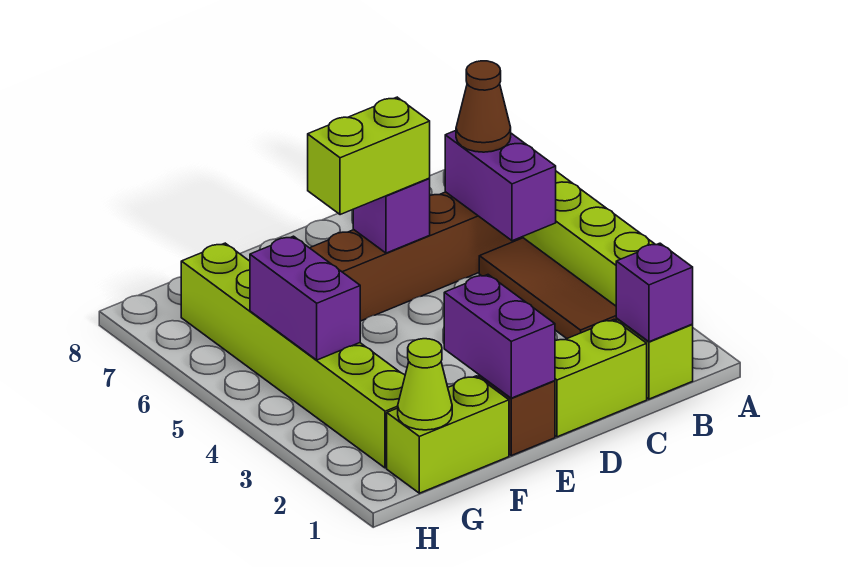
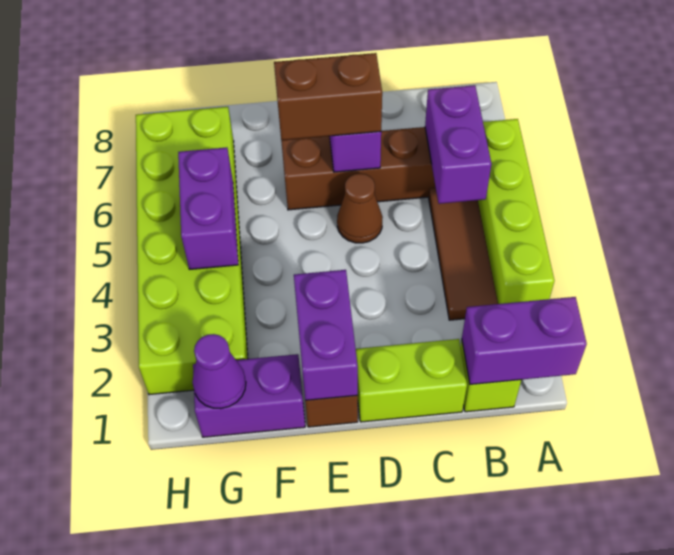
purple 1x1 brick [616,243,693,342] -> purple 1x2 brick [462,297,587,384]
brown 1x1 cone [456,61,511,152] -> brown 1x1 cone moved to [337,173,383,243]
lime 1x2 brick [308,97,430,215] -> brown 1x2 brick [274,53,382,140]
lime 1x2 brick [387,376,509,493] -> purple 1x2 brick [193,354,305,437]
lime 1x1 cone [398,339,452,430] -> purple 1x1 cone [193,334,246,409]
lime 1x6 brick [181,243,405,468] -> lime 2x6 brick [136,107,248,395]

